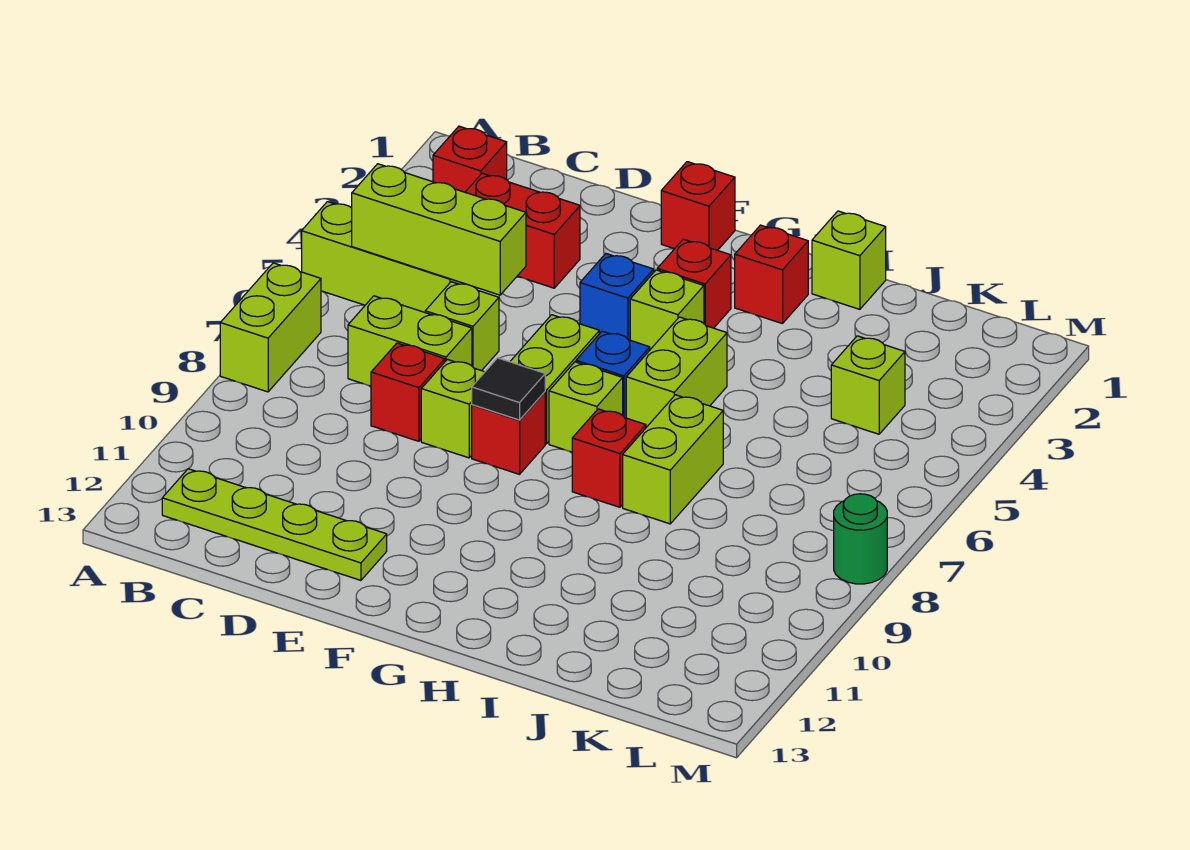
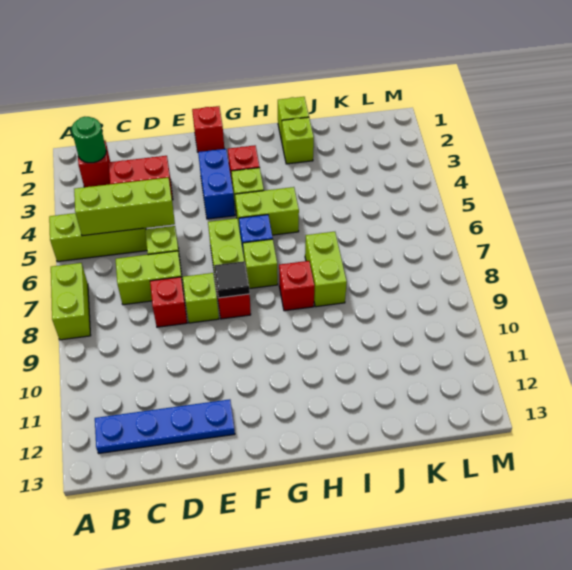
lime 1x4 plate [162,469,387,580] -> blue 1x4 plate [95,399,235,453]
blue 1x1 brick [580,254,654,340] -> blue 1x2 brick [198,149,235,219]
red 1x1 brick [735,225,808,324] -> none
lime 1x2 brick [626,317,727,427] -> lime 1x2 brick turned to [235,187,299,235]
lime 1x1 brick [831,336,905,434] -> lime 1x1 brick moved to [282,117,314,164]
green 1x1 round brick [834,494,887,584] -> green 1x1 round brick moved to [71,117,106,163]

